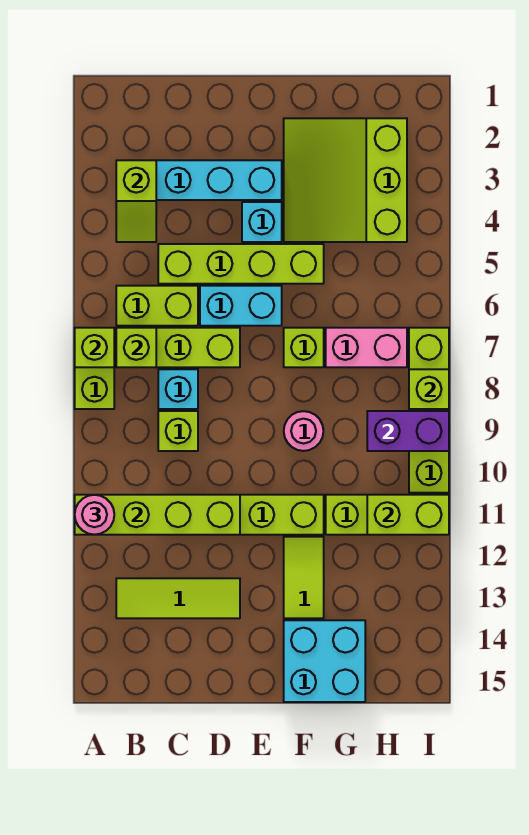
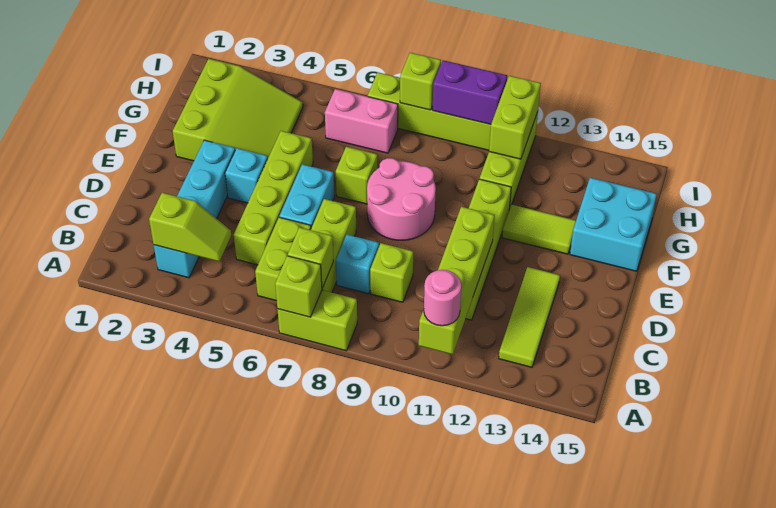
lime 3x3 slope [284,118,407,242] -> lime 3x3 slope turned to [173,59,303,161]
pink 1x1 round brick [284,411,323,451] -> pink 2x2 round brick [367,158,436,240]
pink 1x2 brick [326,328,407,367] -> pink 1x2 brick turned to [325,89,398,153]
purple 1x2 brick [367,411,449,451] -> purple 1x2 brick turned to [433,60,507,124]

